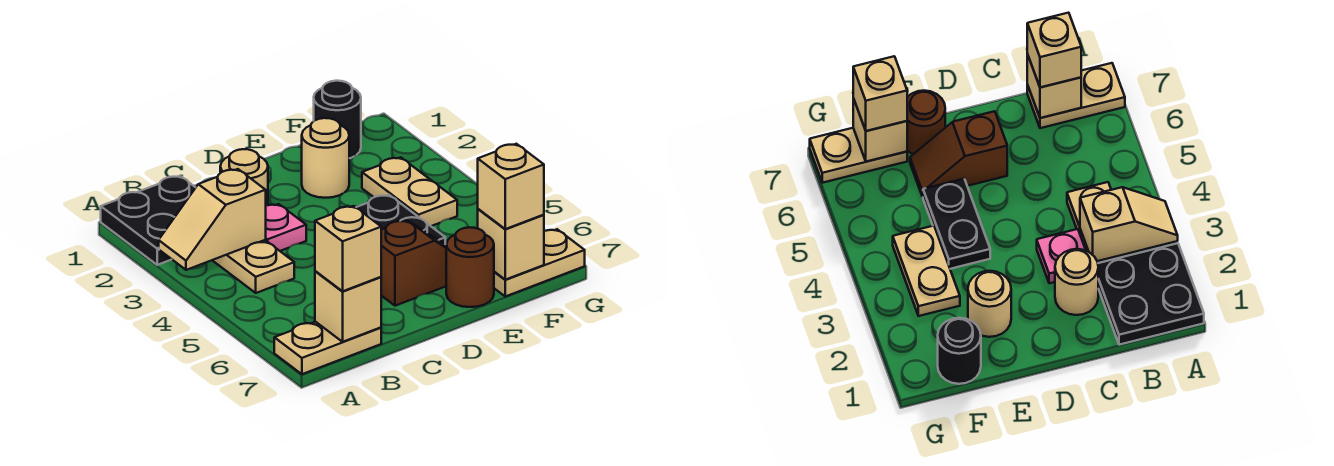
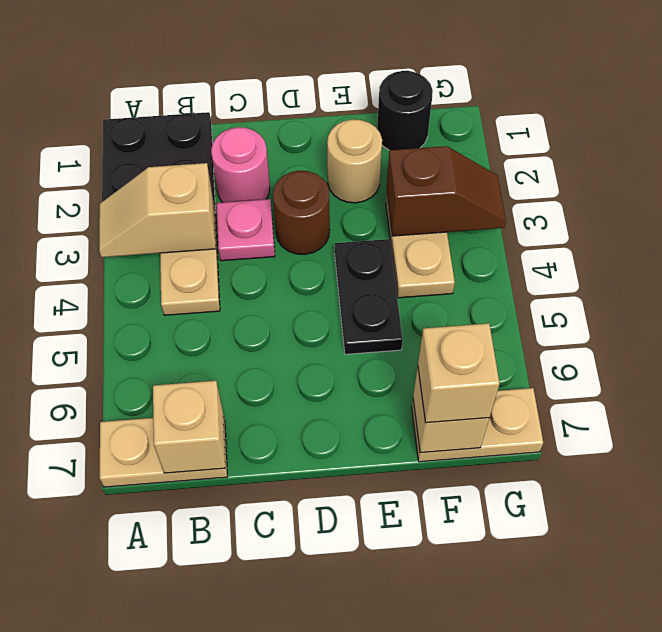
tan 1x1 brick [315,206,381,291] -> none
tan 1x1 round brick [220,149,268,206] -> pink 1x1 round brick [211,127,270,203]
brown 1x2 slope [381,220,446,306] -> brown 1x2 slope moved to [386,146,506,236]
brown 1x1 round brick [446,227,494,307] -> brown 1x1 round brick moved to [273,171,330,255]

